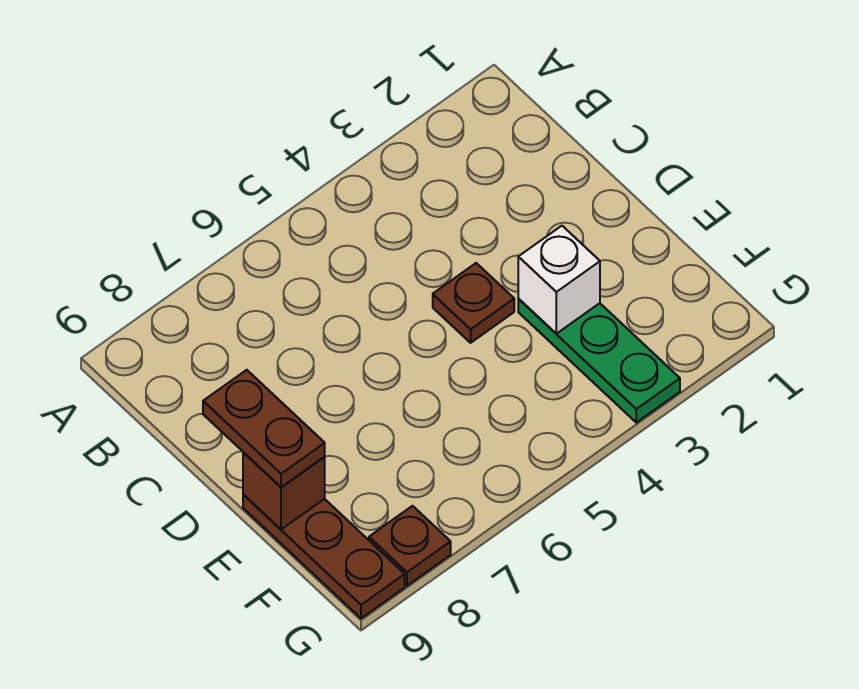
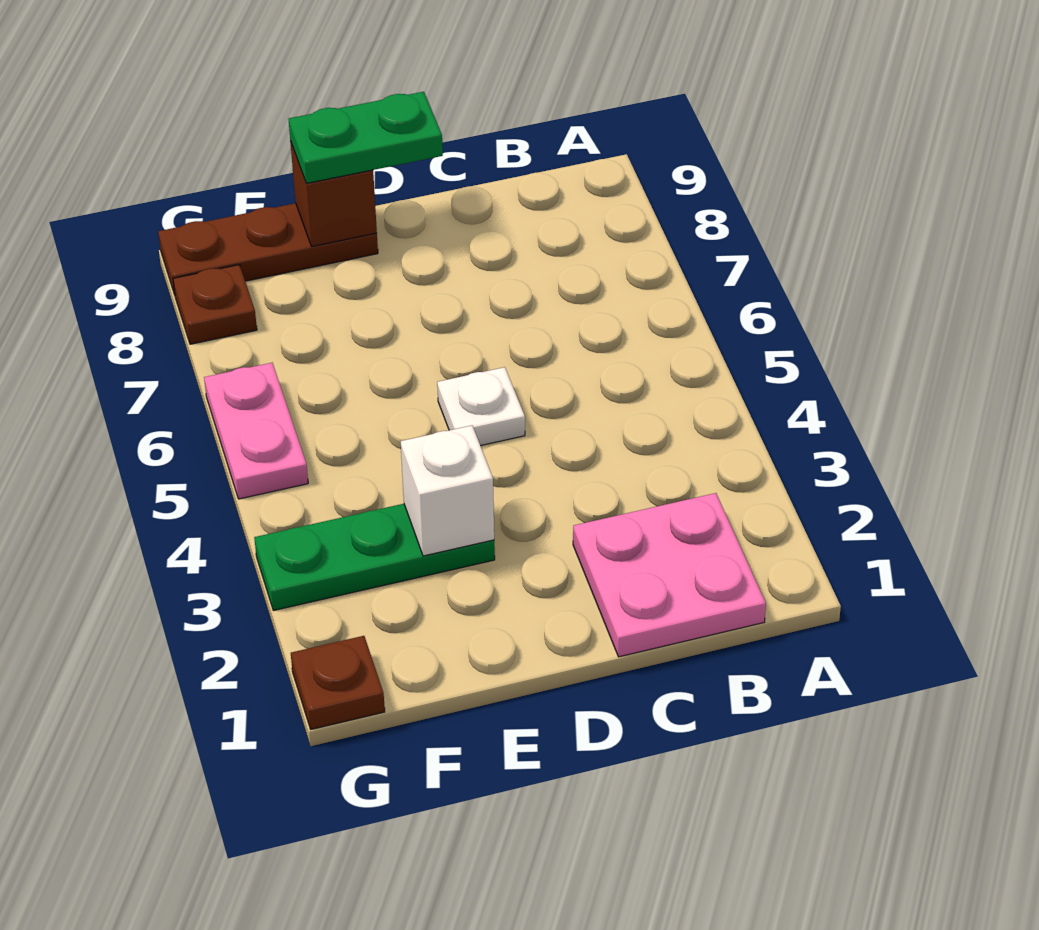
none -> pink 2x2 plate [573,493,766,657]
brown 1x1 plate [433,263,514,343] -> brown 1x1 plate moved to [291,636,385,729]
none -> white 1x1 plate [437,367,525,446]
brown 1x2 plate [203,370,325,487] -> green 1x2 plate [289,92,443,183]
none -> pink 1x2 plate [204,363,308,499]

